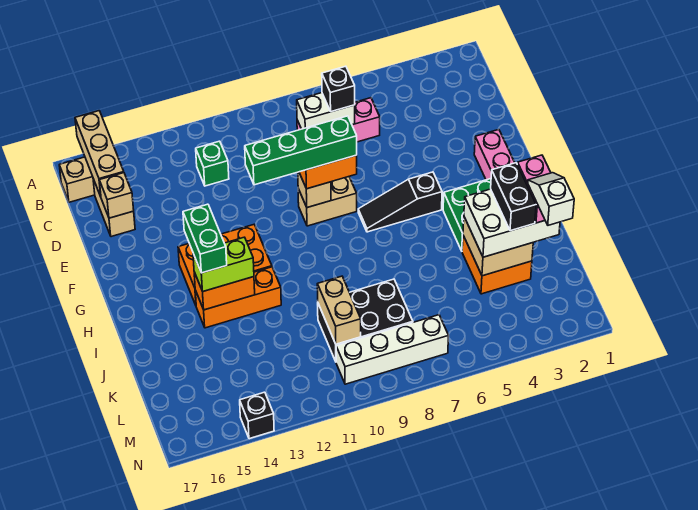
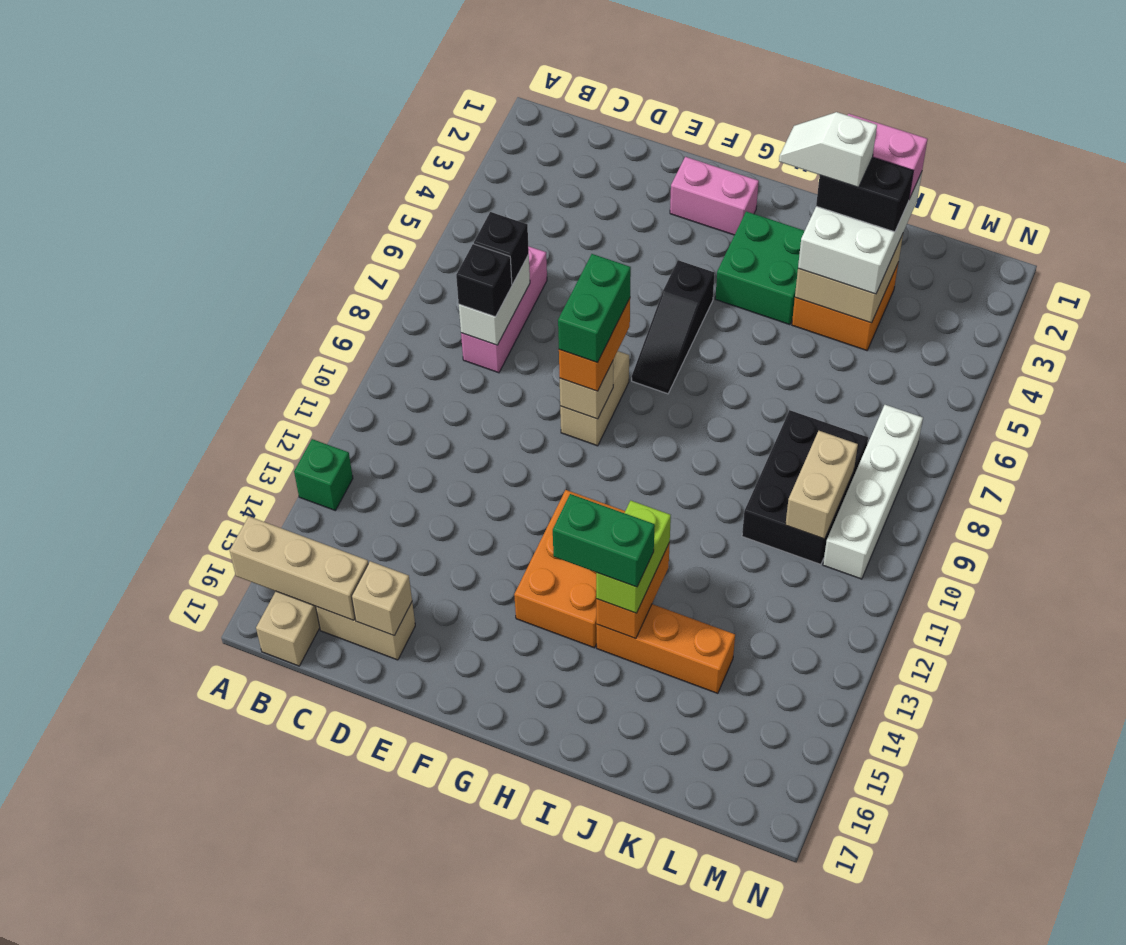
green 1x1 brick [196,141,229,186] -> green 1x1 brick moved to [294,439,353,510]
green 1x4 brick [245,116,357,185] -> green 1x2 brick [558,254,631,363]
orange 1x3 brick [195,267,281,328] -> orange 1x3 brick turned to [596,604,735,693]
white 1x2 slope [528,173,574,225] -> white 1x2 slope moved to [779,112,877,187]
tan 1x2 brick [317,276,361,344] -> tan 1x2 brick turned to [785,431,858,539]
black 1x1 brick [240,392,274,439] -> black 1x1 brick moved to [456,244,512,317]

